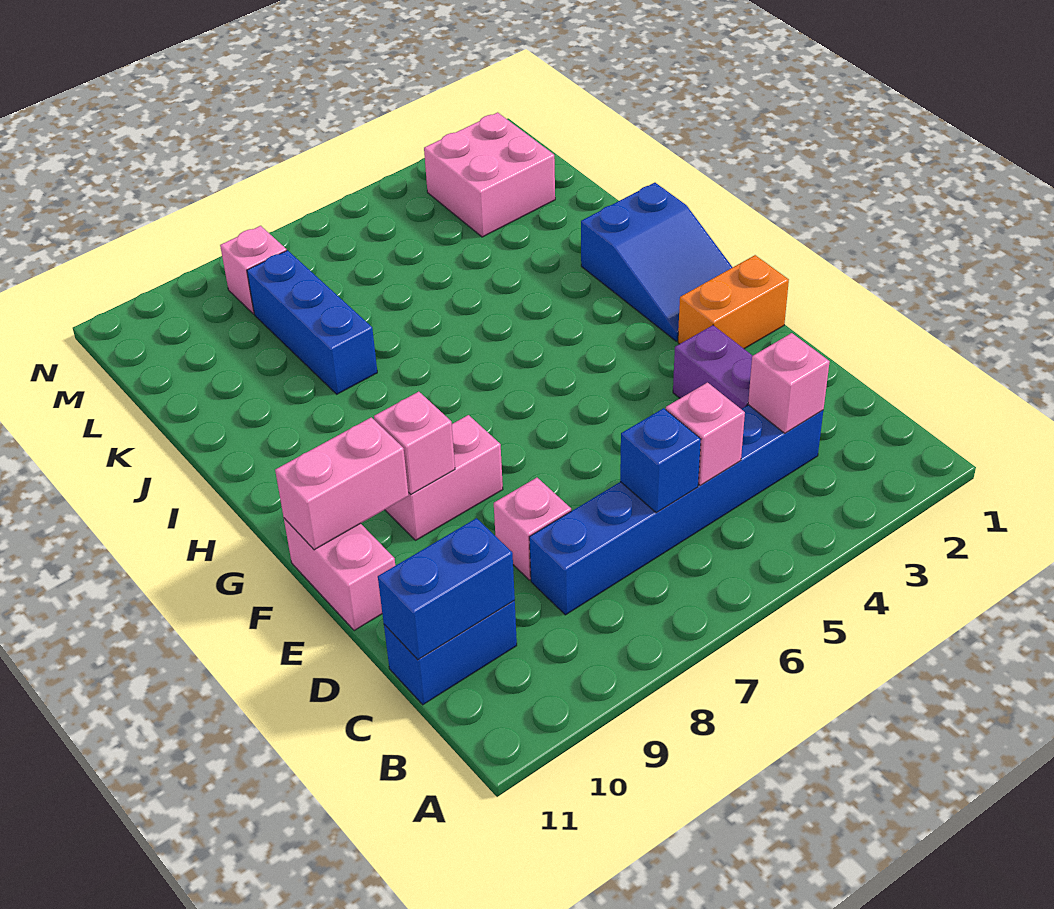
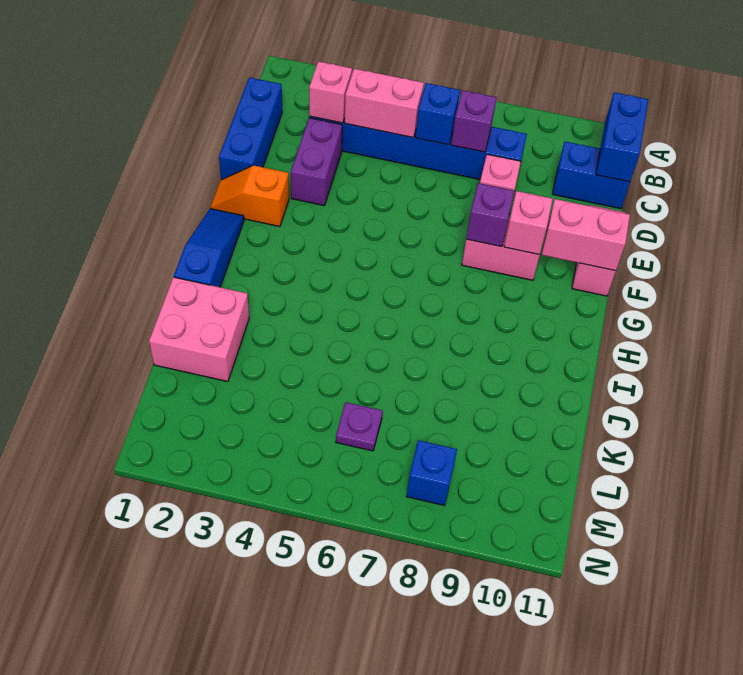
pink 1x1 brick [666,383,745,486] -> pink 1x2 brick [345,69,424,137]
none -> purple 1x1 brick [451,90,497,152]
blue 1x2 brick [378,518,515,660] -> blue 1x2 brick turned to [596,93,648,182]
orange 1x2 brick [678,255,789,349] -> orange 1x2 slope [211,165,289,227]
none -> purple 1x1 brick [466,183,514,247]
blue 2x3 slope [581,183,733,341] -> blue 1x3 slope [174,209,244,287]
blue 1x3 brick [247,250,377,394] -> blue 1x3 brick moved to [219,77,282,180]
pink 2x2 brick [424,112,555,237] -> pink 2x2 brick moved to [149,277,249,382]
none -> purple 1x1 plate [336,402,383,451]
pink 1x1 brick [220,226,287,314] -> blue 1x1 brick [406,440,457,506]

